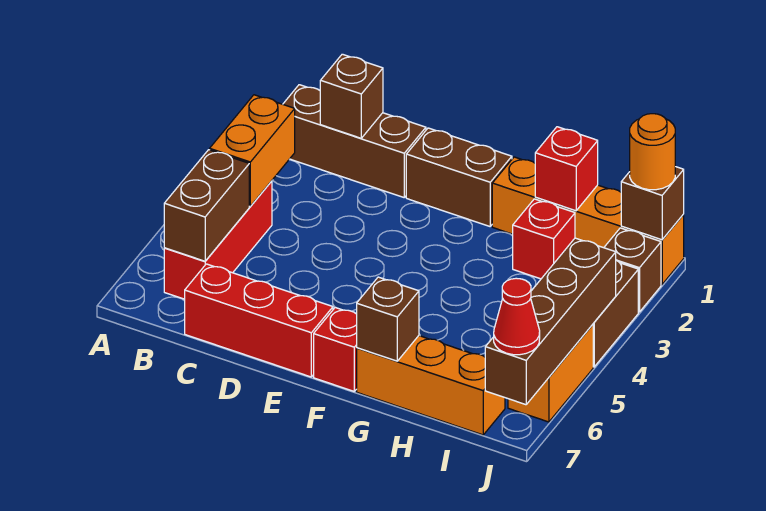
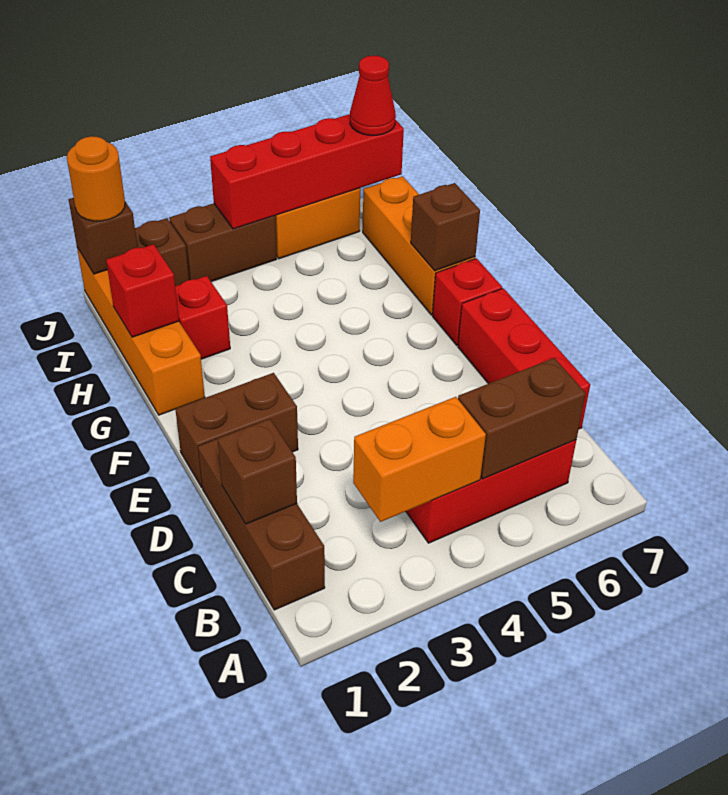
brown 1x2 brick [406,128,512,226] -> brown 1x2 brick turned to [175,373,298,487]
brown 1x4 brick [485,238,616,405] -> red 1x4 brick [210,114,404,229]

